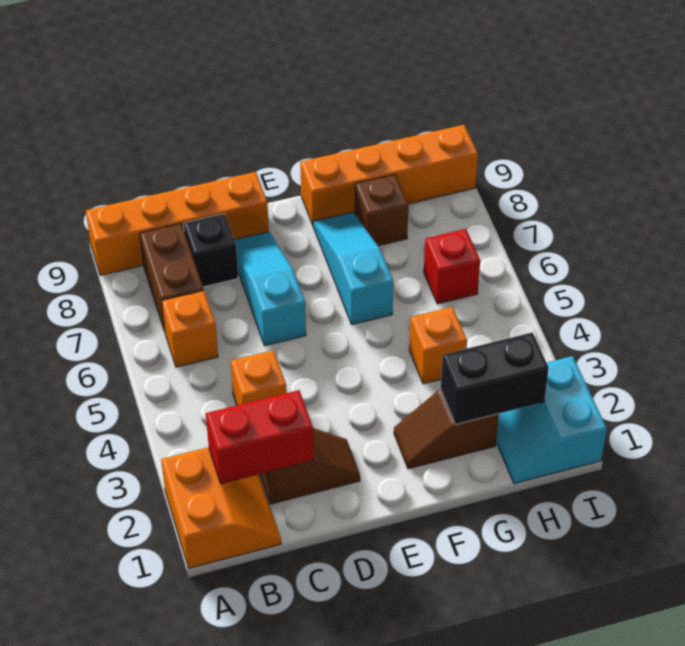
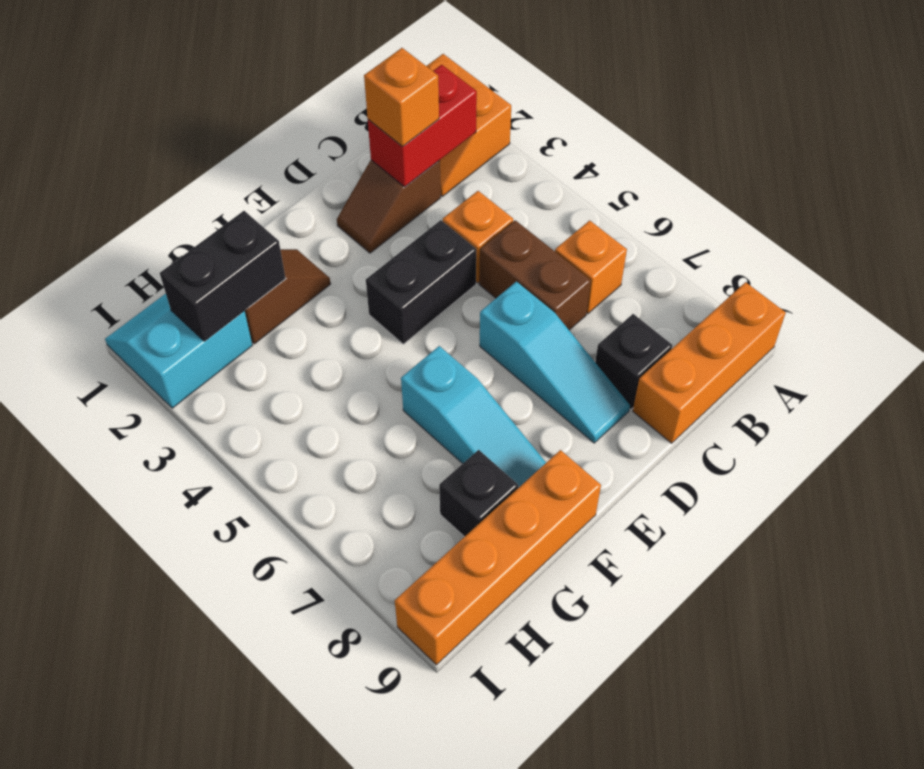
orange 1x4 brick [86,172,269,275] -> orange 1x3 brick [633,282,786,443]
brown 1x2 brick [140,224,204,331] -> brown 1x2 brick moved to [479,220,591,330]
none -> black 1x2 brick [366,220,476,344]
orange 1x1 brick [409,307,467,384] -> orange 1x1 brick moved to [364,48,439,146]
brown 1x1 brick [355,175,408,246] -> black 1x1 brick [439,450,518,537]
cyan 2x2 slope [496,356,607,484] -> cyan 2x2 slope turned to [105,294,252,408]
red 1x1 brick [424,229,480,304] -> none

